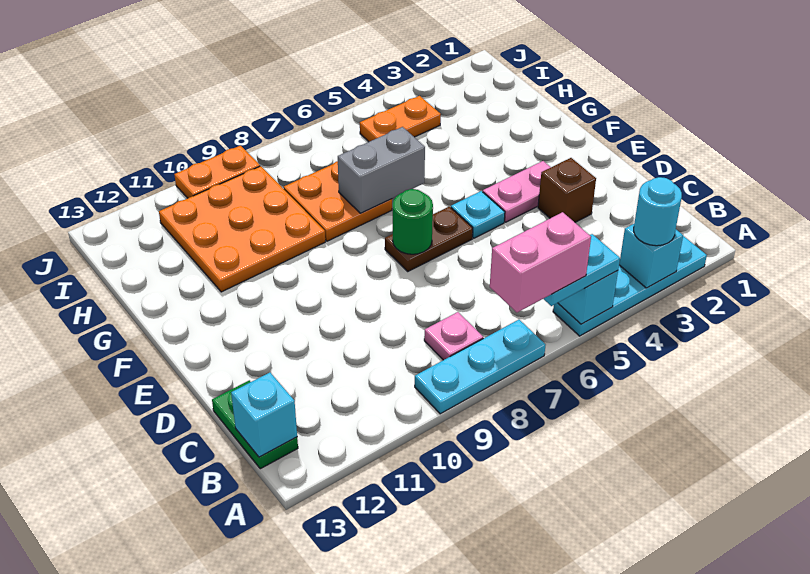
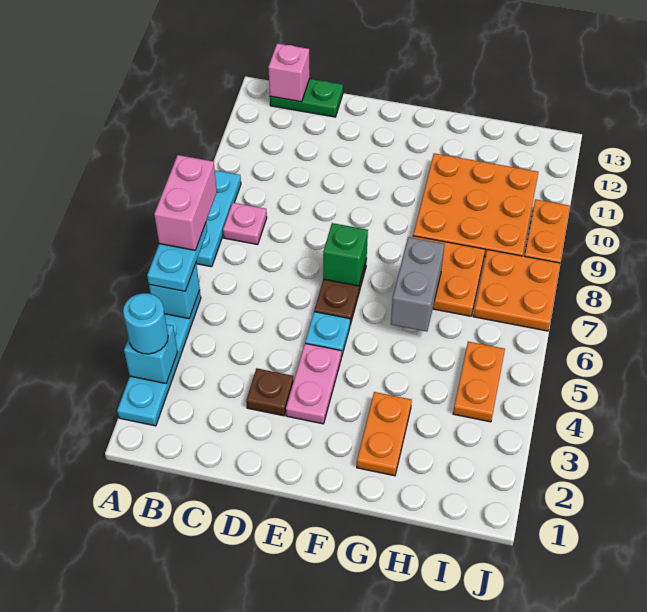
cyan 1x1 brick [231,373,297,457] -> pink 1x1 brick [268,43,310,102]
brown 1x1 brick [538,158,596,222] -> brown 1x1 plate [246,368,294,416]
green 1x1 round brick [393,189,433,254] -> green 1x1 brick [323,223,368,286]
none -> orange 1x2 plate [357,392,412,476]
none -> orange 2x2 plate [473,250,560,331]

